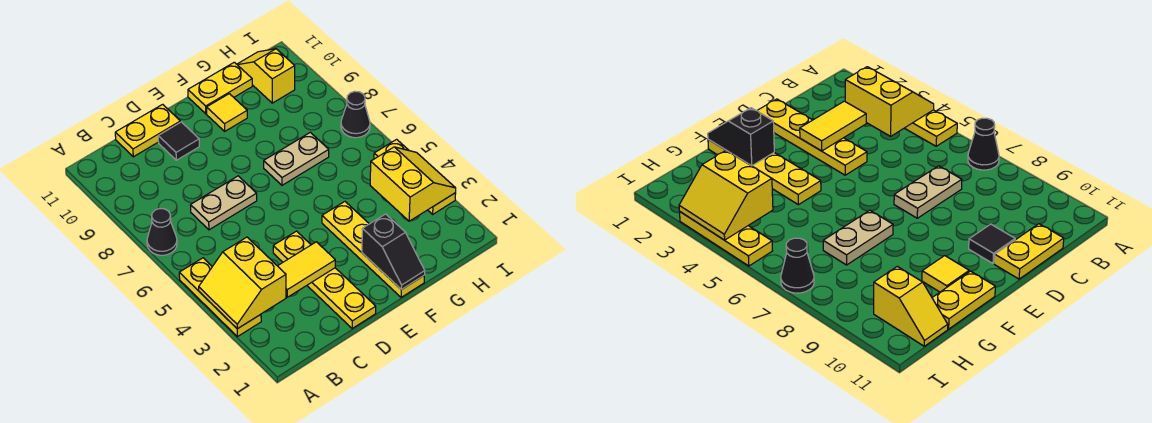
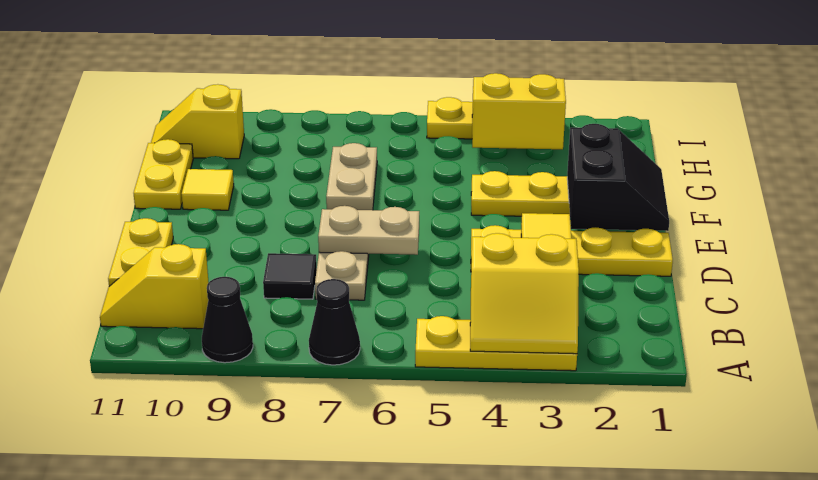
none -> yellow 1x2 slope [100,244,209,329]
none -> tan 1x2 plate [318,206,419,255]
black 1x1 tile [158,122,199,160] -> black 1x1 tile moved to [263,253,317,299]
black 1x2 slope [362,214,425,290] -> black 2x2 slope [567,124,669,231]
black 1x1 cone [341,91,370,138] -> black 1x1 cone moved to [202,277,253,363]

